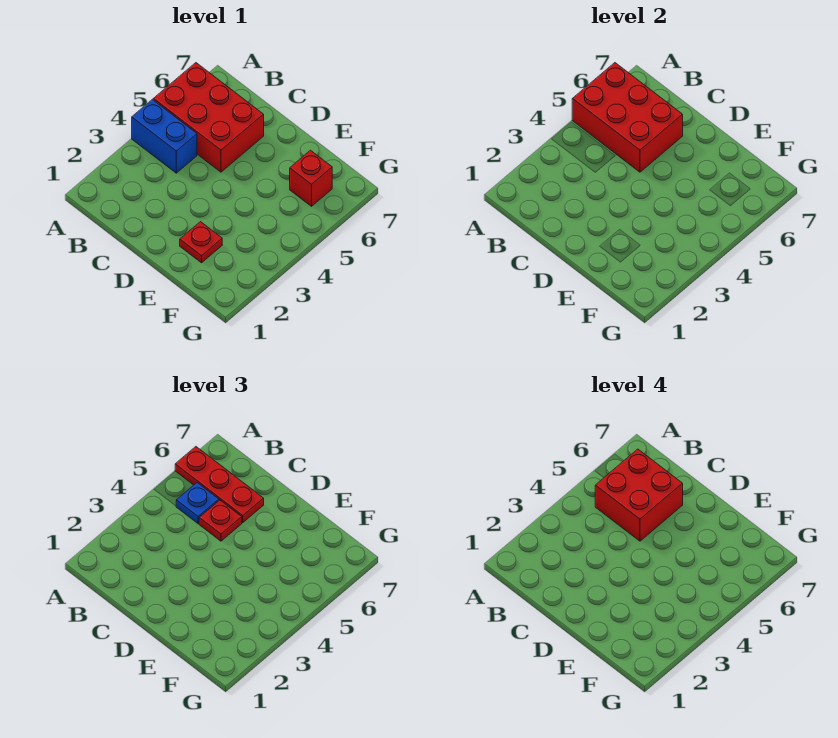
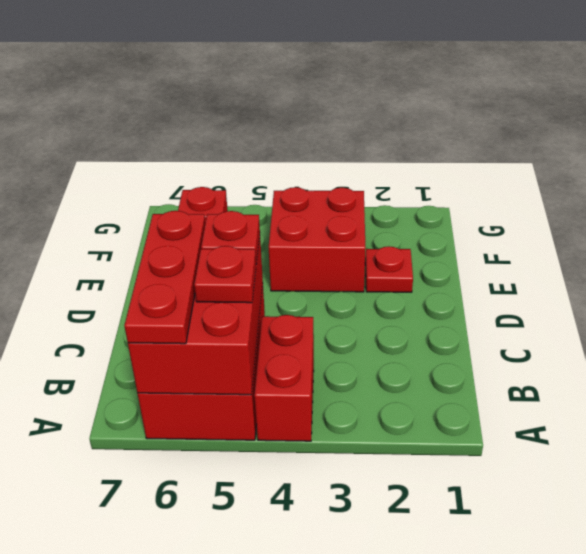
blue 1x2 brick [132,99,197,173] -> red 1x2 brick [254,315,314,441]
blue 1x1 plate [176,483,219,524] -> red 1x1 plate [194,246,256,303]
red 2x2 brick [595,449,683,541] -> red 2x2 brick moved to [269,187,366,292]

